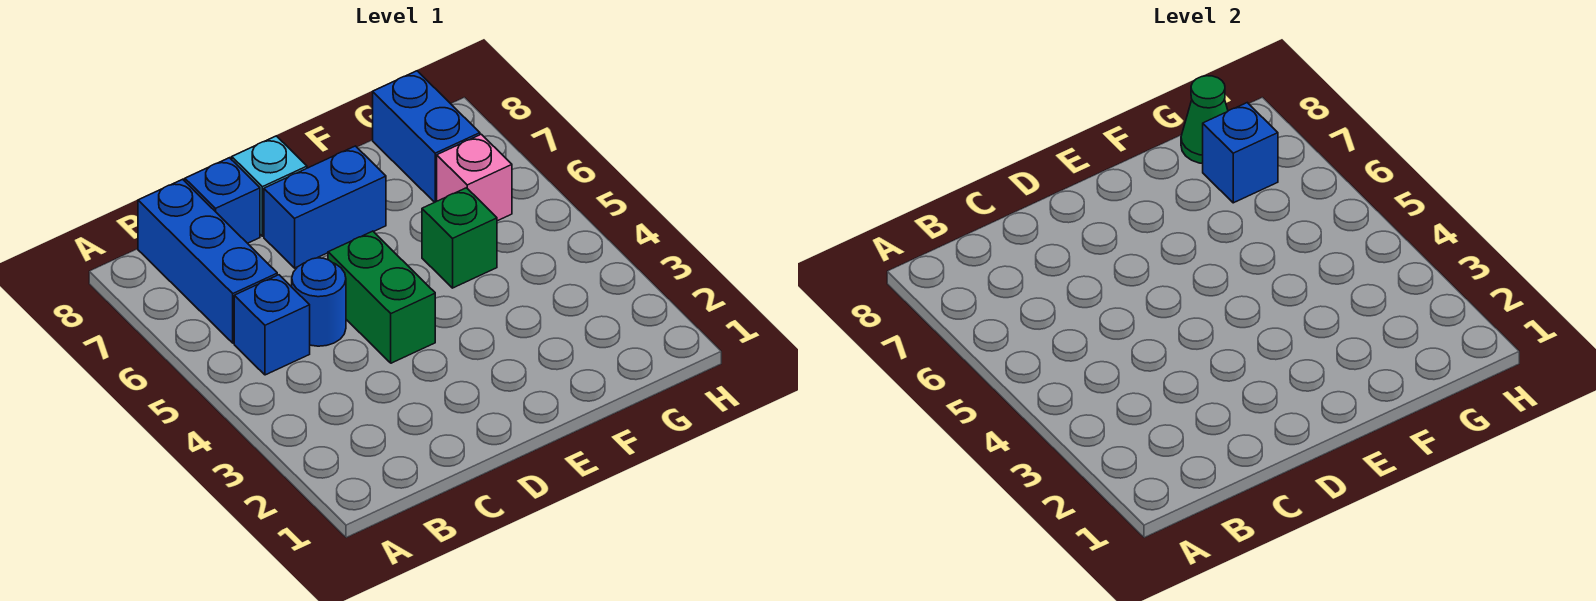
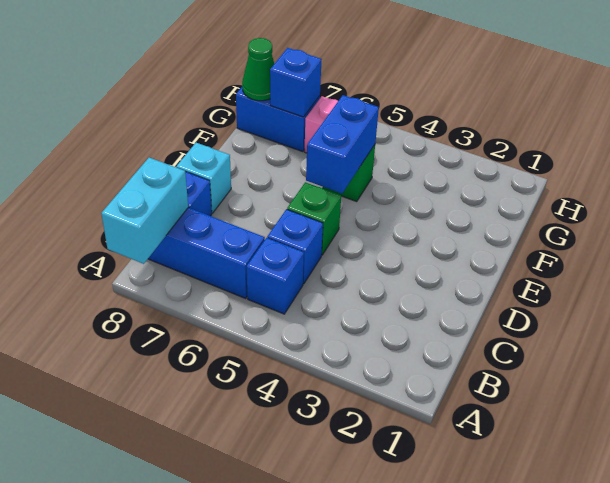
none -> cyan 1x2 brick [101,158,188,264]
blue 1x1 round brick [292,258,346,346] -> blue 1x1 brick [267,209,323,284]
green 1x2 brick [328,231,435,363] -> green 1x1 brick [287,182,341,255]
blue 1x2 brick [264,146,386,268] -> blue 1x2 brick moved to [306,95,379,193]

